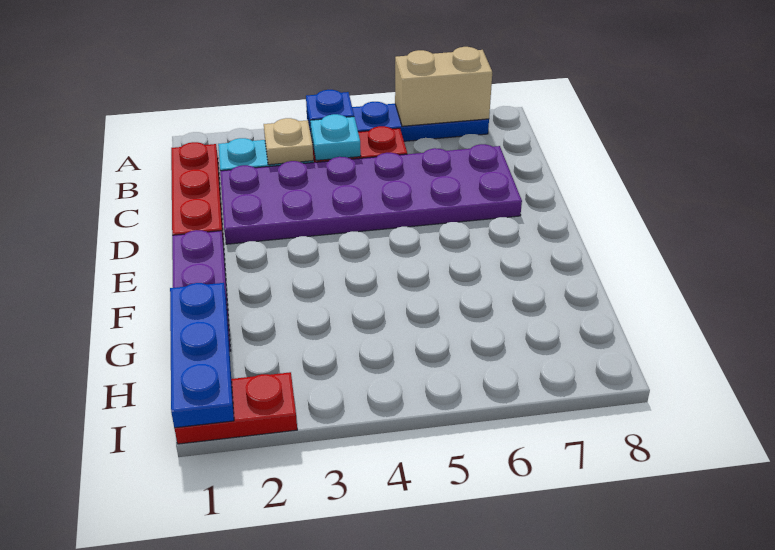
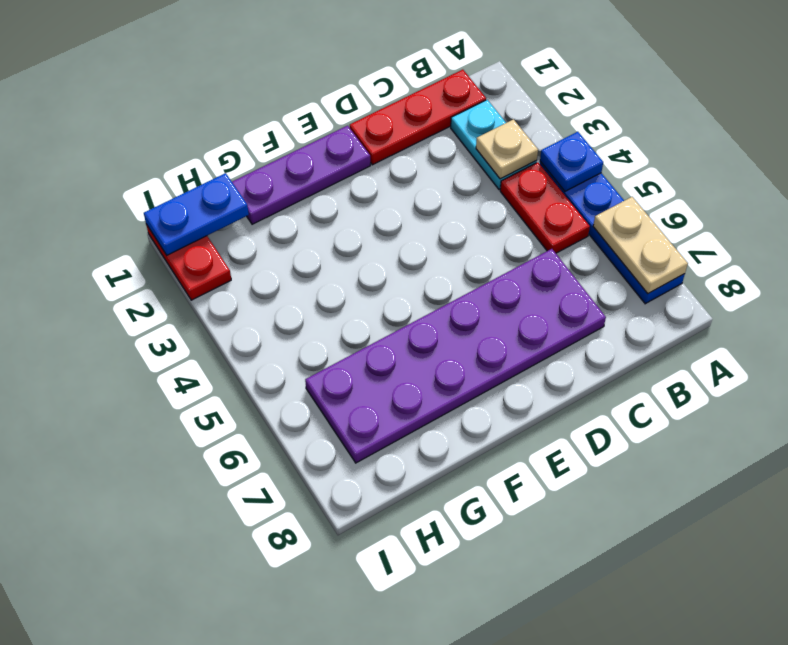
tan 1x2 brick [395,47,492,126] -> tan 1x2 plate [593,197,688,294]
cyan 1x1 plate [310,114,361,160] -> none
purple 2x6 plate [220,144,522,244] -> purple 2x6 plate turned to [305,249,606,463]
blue 1x3 plate [170,283,234,428] -> blue 1x2 plate [144,173,249,255]

